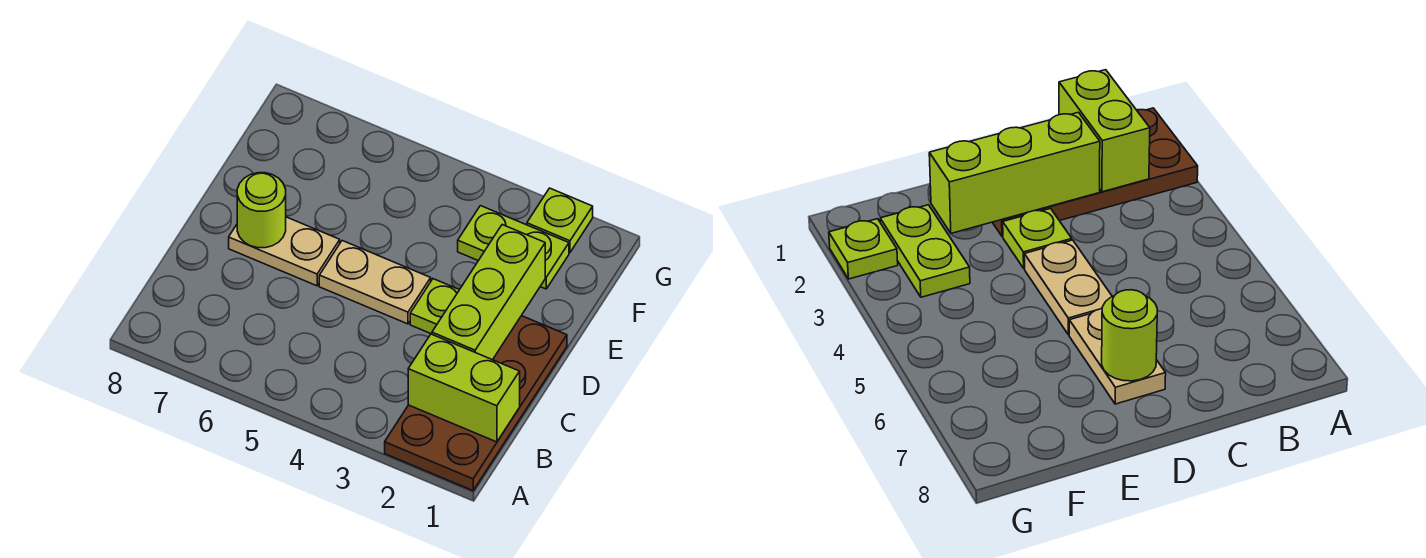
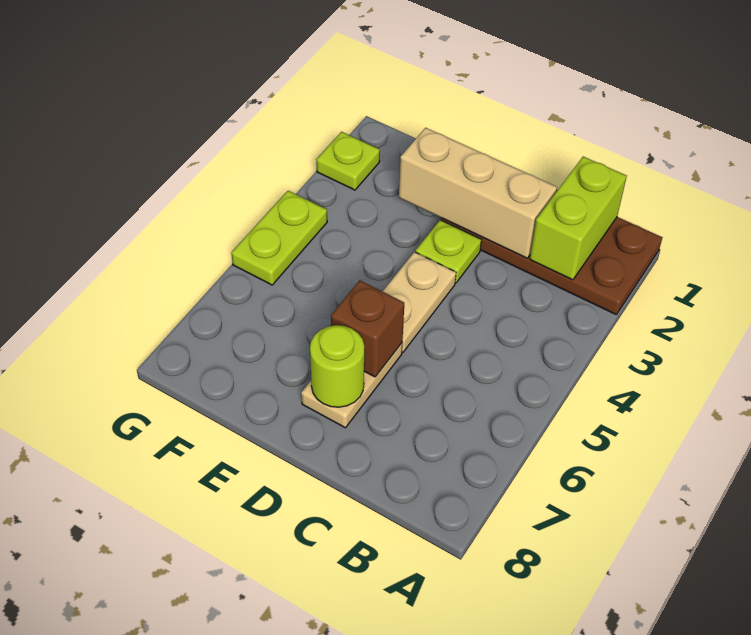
lime 1x3 brick [432,225,545,360] -> tan 1x3 brick [399,128,557,258]
none -> brown 1x1 brick [331,280,404,377]
lime 1x2 plate [458,206,569,289] -> lime 1x2 plate moved to [232,191,327,285]

